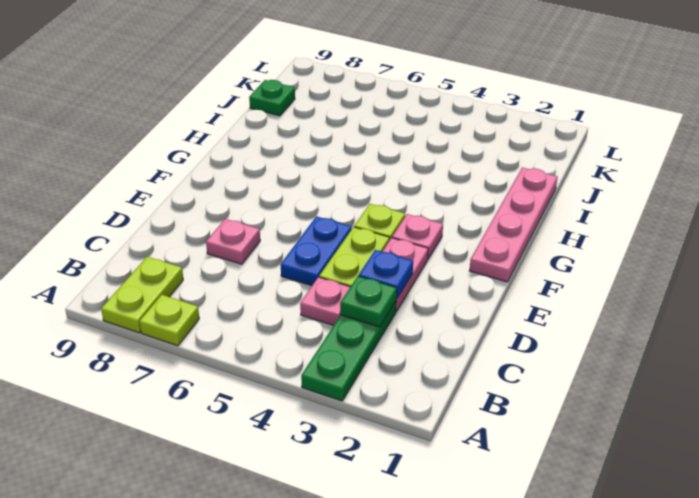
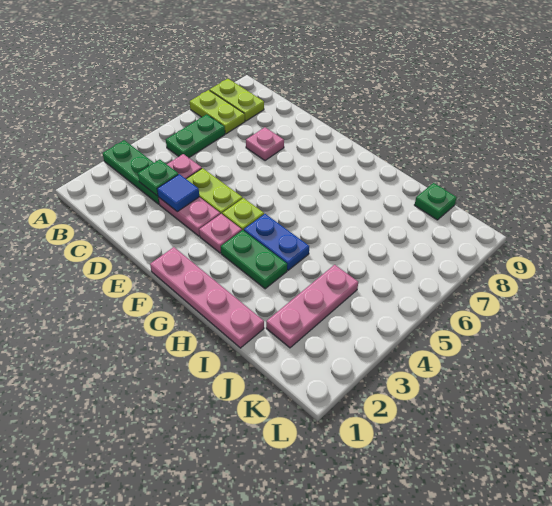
lime 1x1 plate [139,295,199,346] -> lime 1x2 plate [190,90,245,134]
none -> green 1x2 plate [166,114,225,158]
blue 1x1 plate [359,250,413,299] -> blue 1x1 tile [157,174,199,212]
blue 1x2 plate [281,216,352,286] -> blue 1x2 plate moved to [244,214,309,270]
none -> green 1x2 plate [221,230,287,289]
none -> pink 1x3 plate [266,265,358,348]

